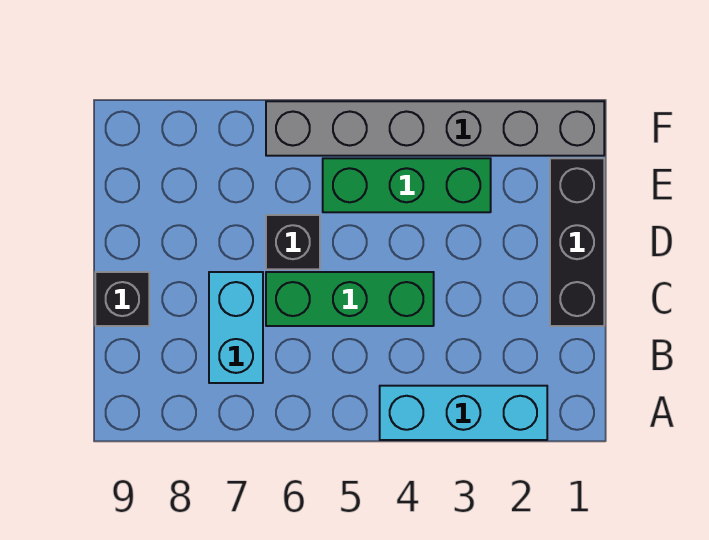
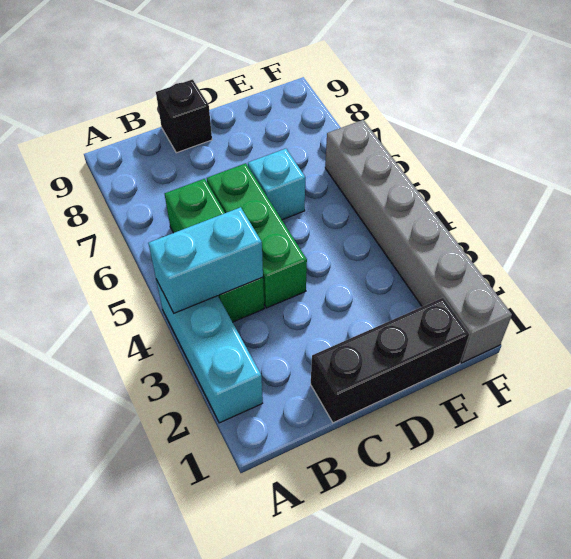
cyan 1x2 brick [209,272,263,383] -> cyan 1x2 brick moved to [149,207,263,313]
black 1x1 brick [266,215,320,269] -> cyan 1x1 brick [248,149,305,220]
green 1x3 brick [323,158,491,212] -> green 1x3 brick moved to [165,179,264,322]

